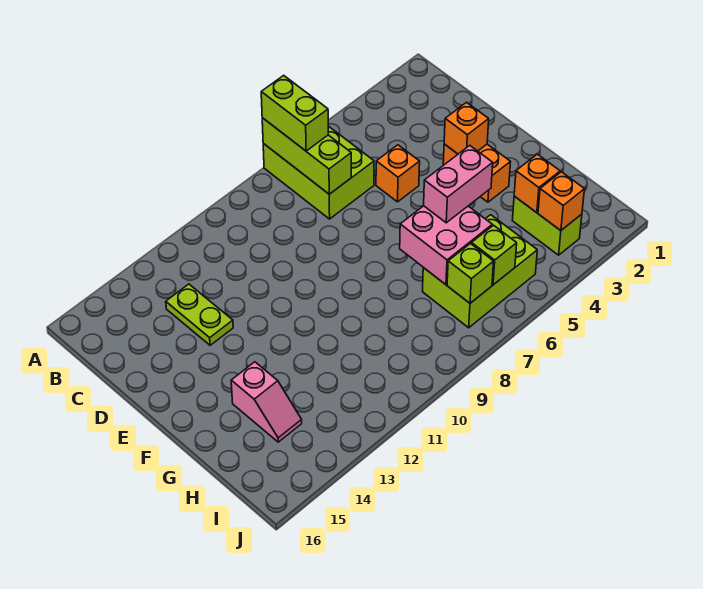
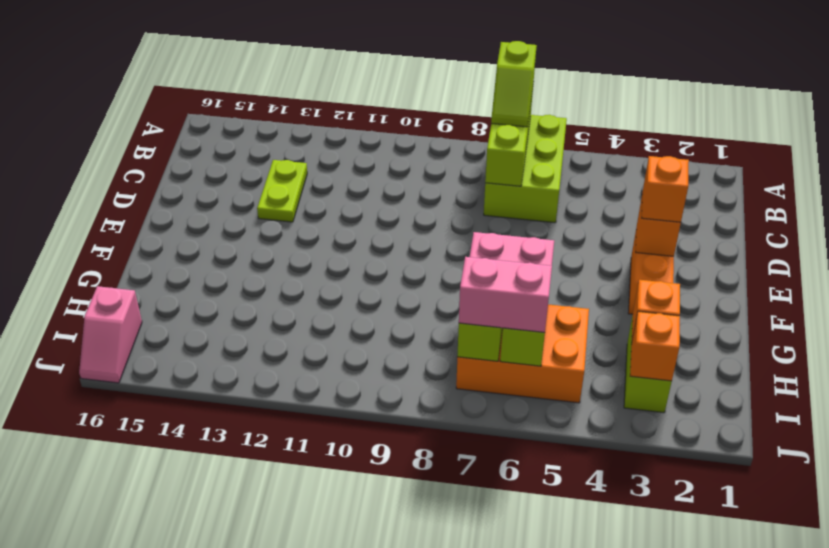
lime 1x2 brick [261,75,328,151] -> lime 1x2 slope [491,41,537,127]
orange 1x1 brick [376,145,420,202] -> orange 1x1 brick moved to [642,156,689,222]
pink 1x2 brick [424,146,493,223] -> pink 1x2 brick moved to [459,257,552,333]
pink 1x2 slope [231,362,302,442] -> pink 1x2 slope moved to [79,286,142,383]
lime 2x3 brick [423,215,537,328] -> orange 2x3 brick [456,304,589,403]

